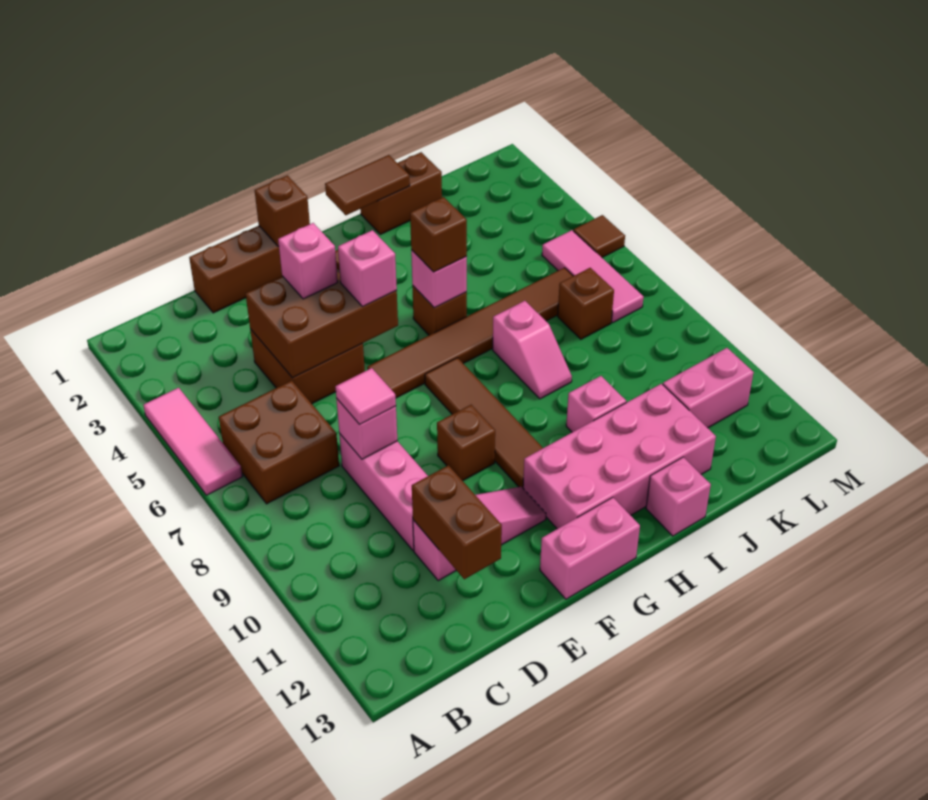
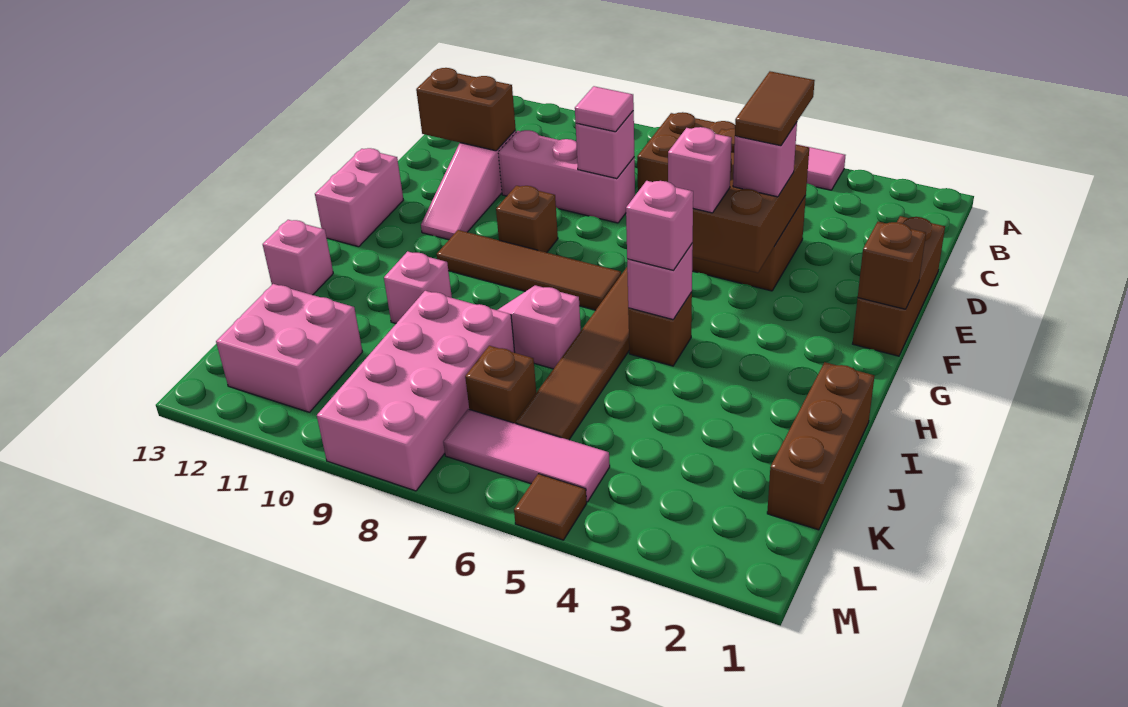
pink 2x4 brick [523,384,716,529] -> pink 2x4 brick moved to [317,291,515,491]
brown 1x2 tile [325,155,410,215] -> brown 1x2 tile moved to [735,71,815,146]
brown 1x1 brick [410,197,467,272] -> pink 1x1 brick [626,181,693,270]
brown 1x2 brick [360,152,442,234] -> brown 1x3 brick [767,362,874,530]
pink 1x2 brick [663,348,754,428] -> pink 2x2 brick [216,284,363,412]

